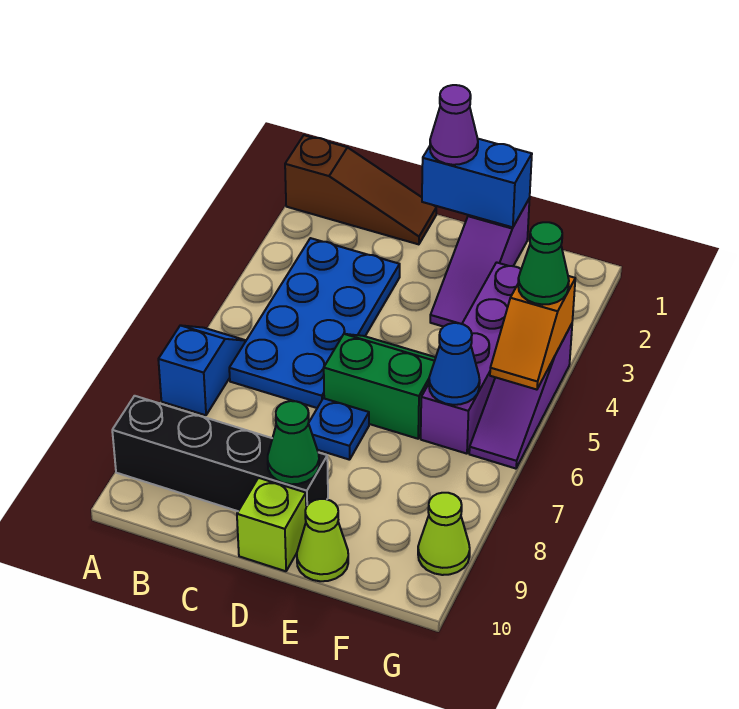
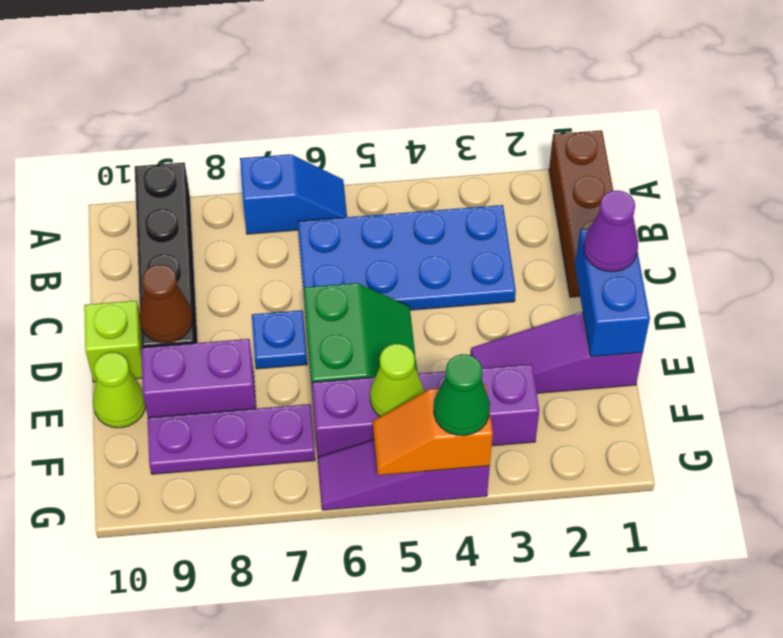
brown 1x3 slope [285,135,436,244] -> brown 1x3 brick [549,130,613,297]
green 1x1 cone [268,401,319,484] -> brown 1x1 cone [139,265,193,343]
none -> purple 1x2 brick [141,339,256,418]
blue 1x1 cone [429,323,480,405] -> none
none -> purple 1x3 plate [148,404,315,474]
lime 1x1 cone [418,493,470,575] -> lime 1x1 cone moved to [370,344,424,417]

